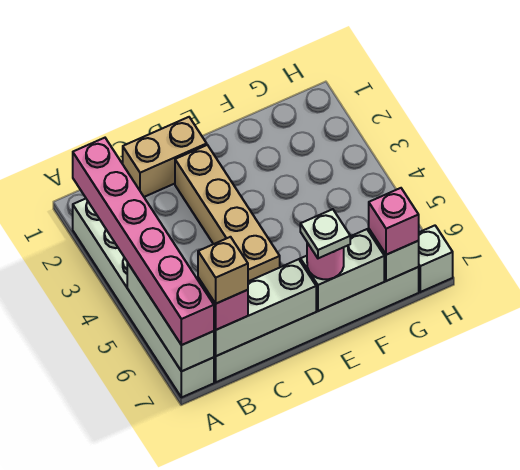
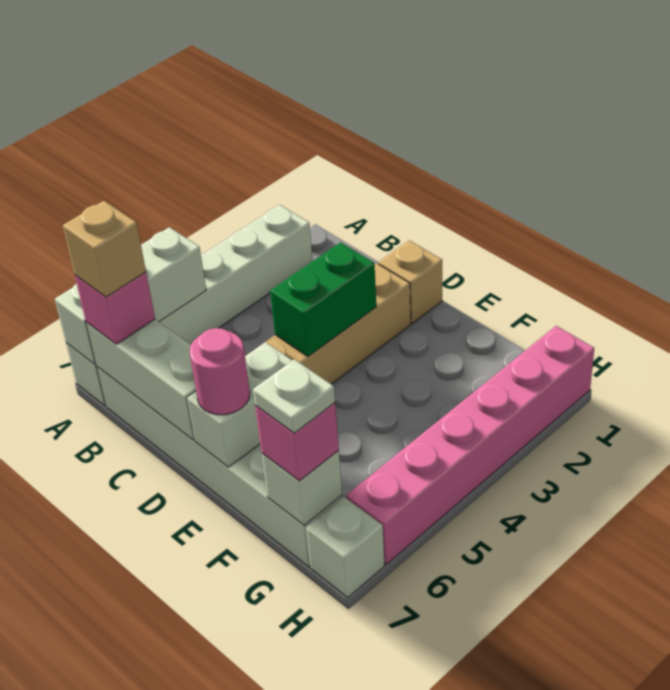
pink 1x6 brick [73,138,214,345] -> pink 1x6 brick moved to [346,326,594,564]
tan 1x2 brick [123,117,207,197] -> tan 1x1 brick [378,240,442,323]
none -> green 1x2 brick [270,242,376,356]
white 1x2 brick [300,229,384,311] -> white 1x2 brick turned to [187,342,292,467]
white 1x1 plate [300,209,350,258] -> white 1x1 plate moved to [253,359,335,433]

